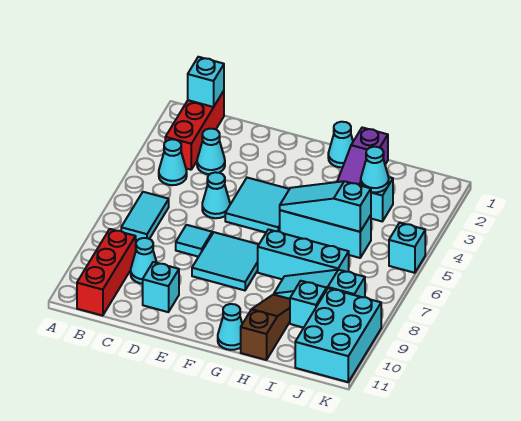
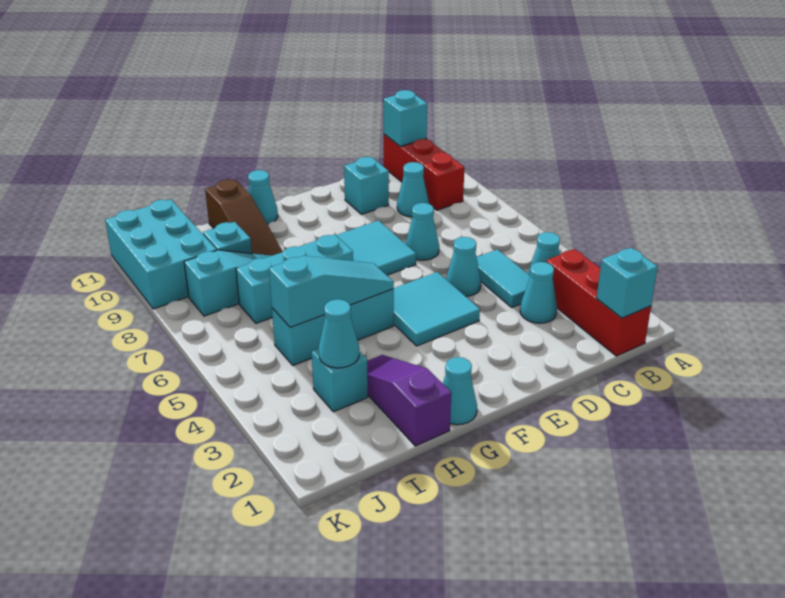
cyan 1x2 tile [121,192,169,240] -> cyan 1x2 tile moved to [476,249,530,307]
cyan 1x1 tile [176,225,212,257] -> cyan 1x1 cone [406,203,439,260]
cyan 1x1 brick [389,222,425,273] -> cyan 1x1 brick moved to [383,90,427,146]

